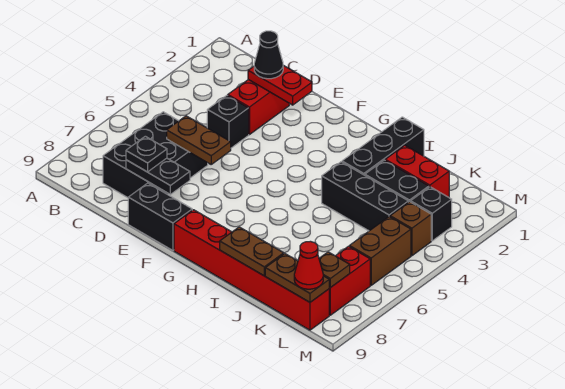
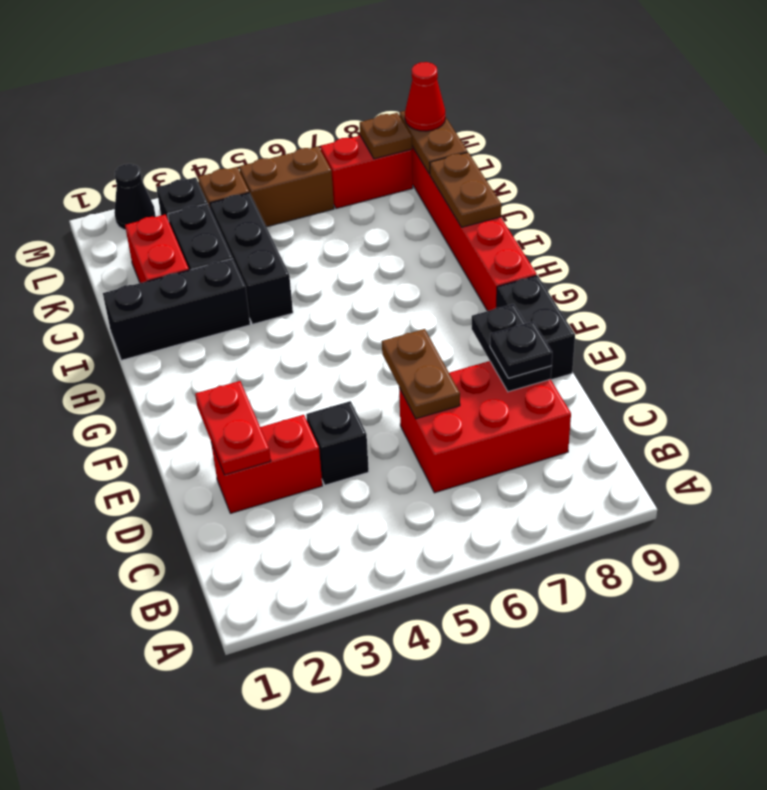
black 2x3 brick [103,112,208,198] -> red 2x3 brick [399,361,571,493]
black 1x1 cone [254,31,283,79] -> black 1x1 cone moved to [114,164,156,230]

